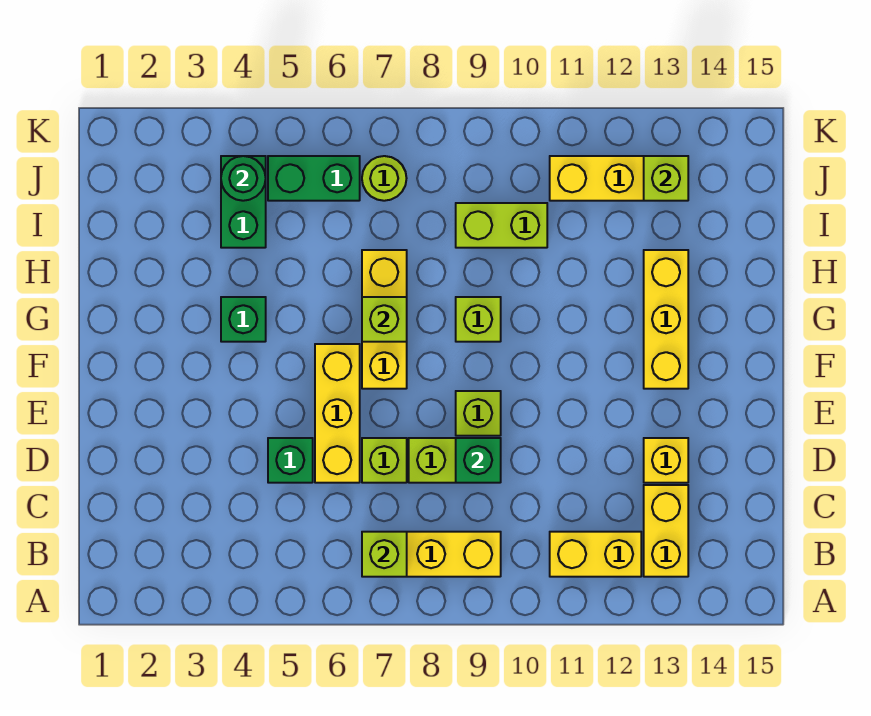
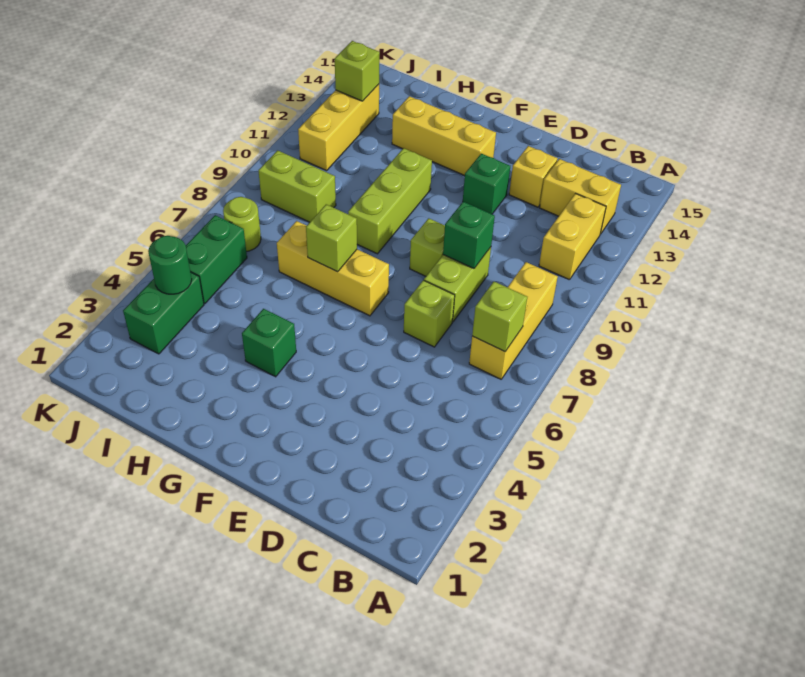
green 1x1 brick [268,438,313,483] -> green 1x1 brick moved to [463,154,510,214]
yellow 1x3 brick [315,344,360,483] -> none
lime 1x1 brick [456,297,501,342] -> lime 1x3 brick [348,148,432,254]
green 1x2 brick [221,156,266,248] -> green 1x2 brick turned to [123,272,204,354]
lime 1x2 brick [456,203,547,248] -> lime 1x2 brick turned to [258,150,336,222]

